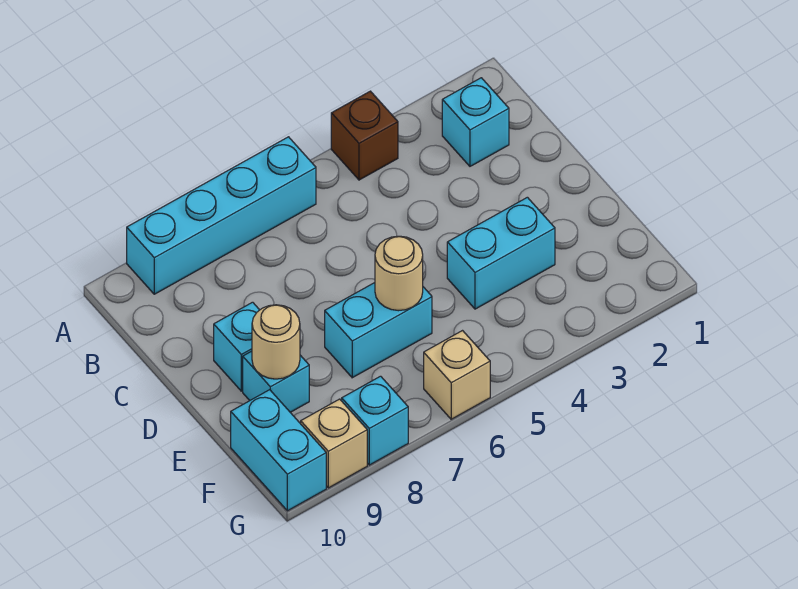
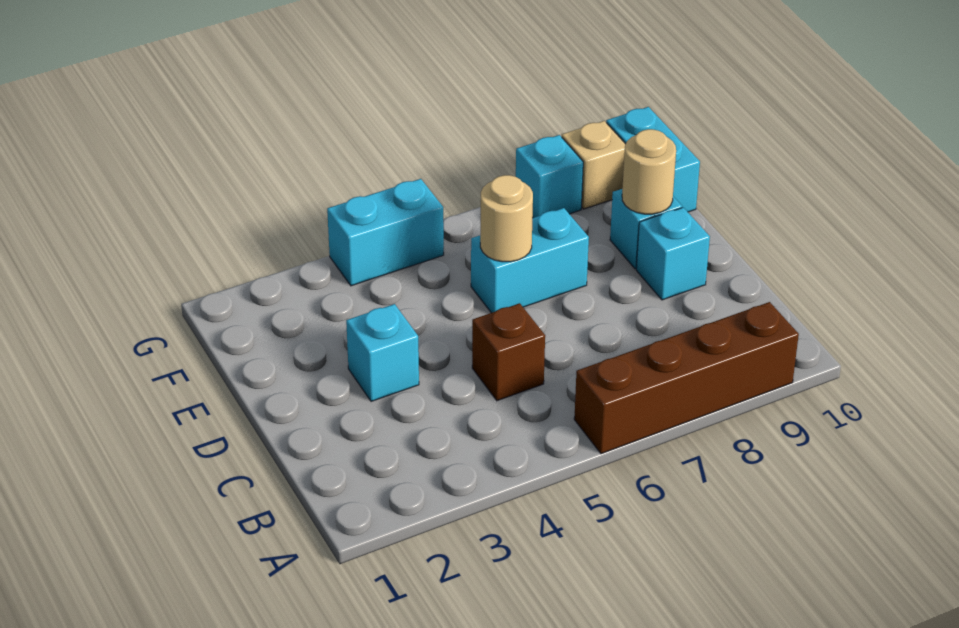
brown 1x1 brick [331,91,398,180] -> brown 1x1 brick moved to [472,303,545,401]
cyan 1x4 brick [127,137,316,294] -> brown 1x4 brick [574,302,799,454]
cyan 1x1 brick [442,78,509,166] -> cyan 1x1 brick moved to [346,304,419,401]
cyan 1x2 brick [447,197,555,309] -> cyan 1x2 brick moved to [327,179,444,286]
tan 1x1 brick [424,331,490,419] -> none

